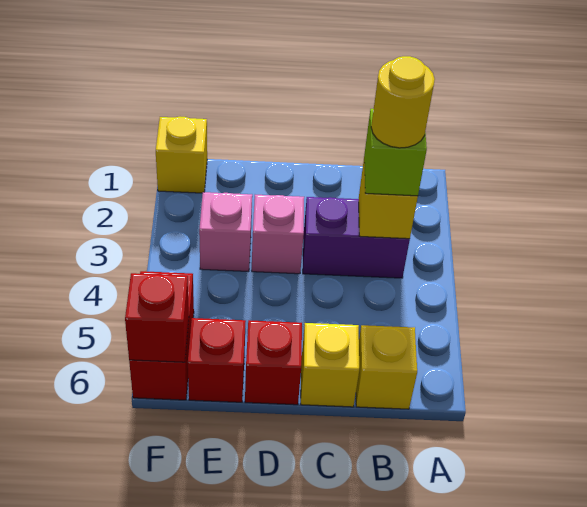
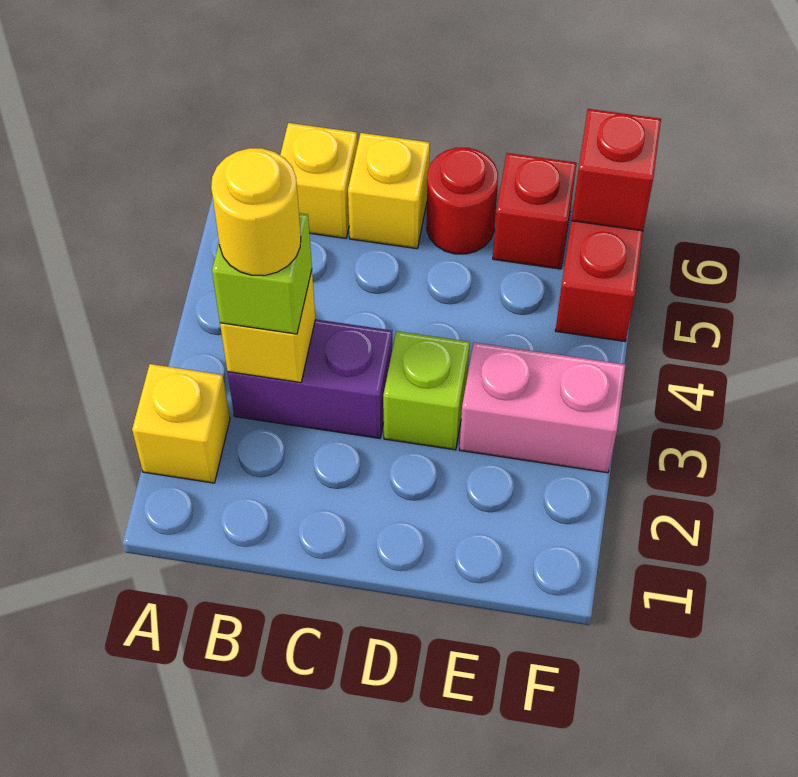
pink 1x1 brick [252,195,304,274] -> lime 1x1 brick [383,331,470,450]
red 1x1 brick [245,320,302,405] -> red 1x1 round brick [427,148,498,254]
pink 1x1 brick [199,192,252,272] -> pink 1x2 brick [460,342,626,473]
yellow 1x1 brick [156,117,207,193] -> yellow 1x1 brick moved to [132,364,230,483]

